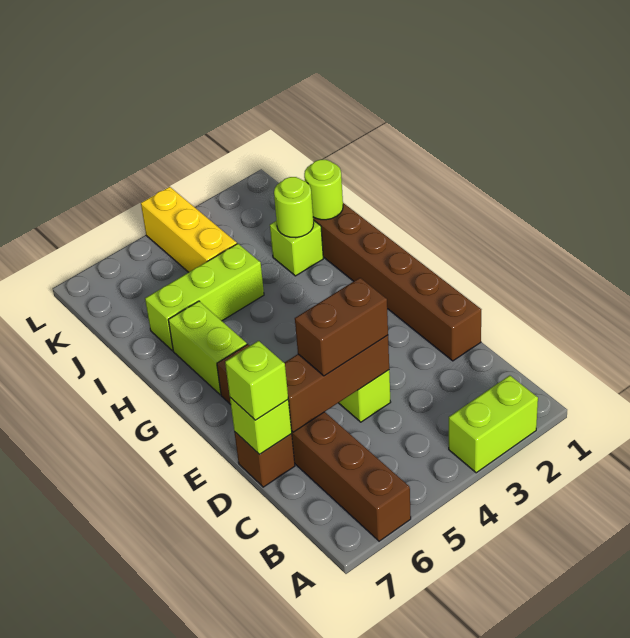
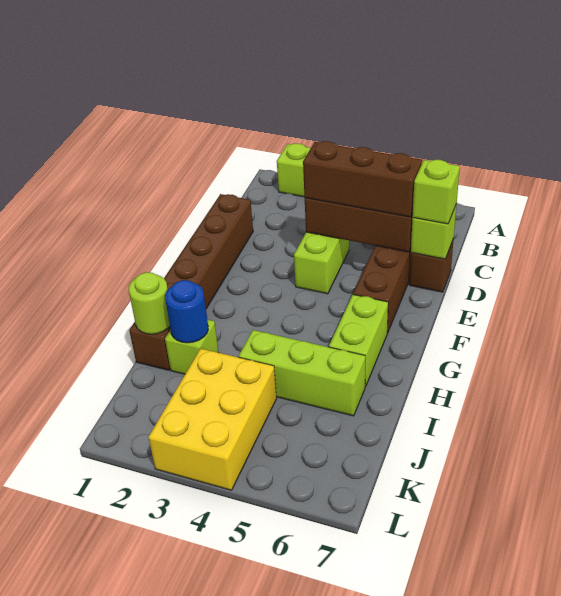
brown 1x2 brick [295,278,388,376] -> brown 1x3 brick [303,141,422,217]
lime 1x1 round brick [274,177,314,238] -> blue 1x1 round brick [165,280,208,343]
yellow 1x3 brick [141,187,237,272] -> yellow 2x3 brick [148,348,277,490]

